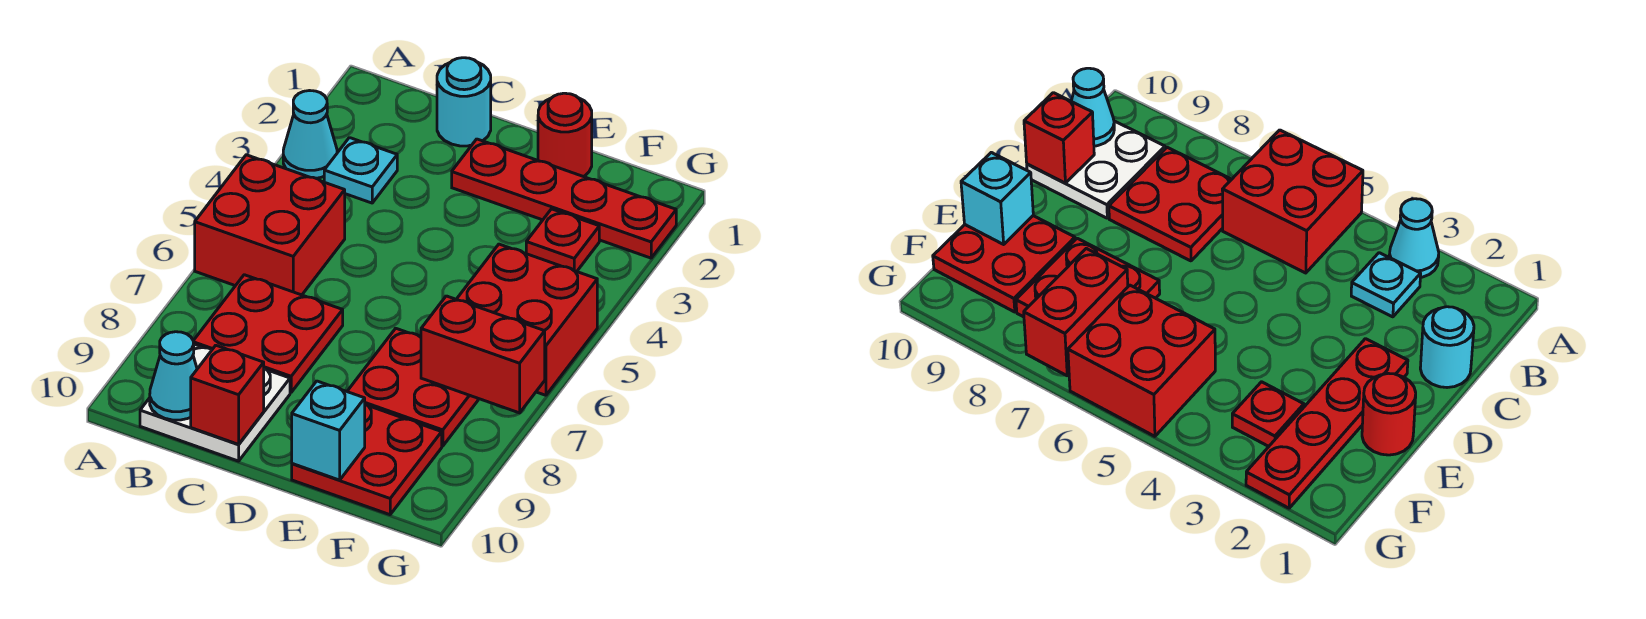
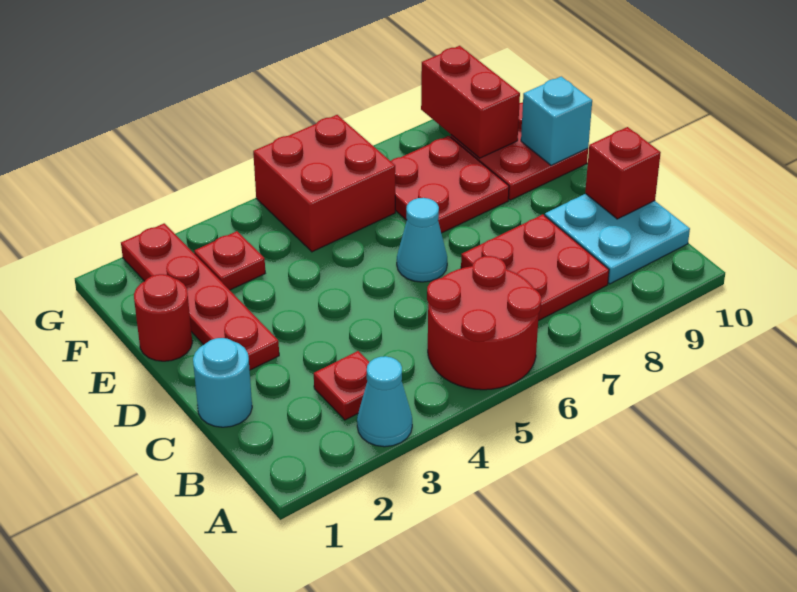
red 2x2 brick [195,155,345,295] -> red 2x2 round brick [427,256,541,390]
cyan 1x1 plate [324,138,397,203] -> red 1x1 plate [314,351,369,420]
white 2x2 plate [140,344,290,461] -> cyan 2x2 plate [545,194,690,284]
cyan 1x1 cone [150,332,197,420] -> cyan 1x1 cone moved to [397,198,447,282]
red 1x2 brick [421,296,545,413] -> red 1x2 brick moved to [421,46,520,158]

